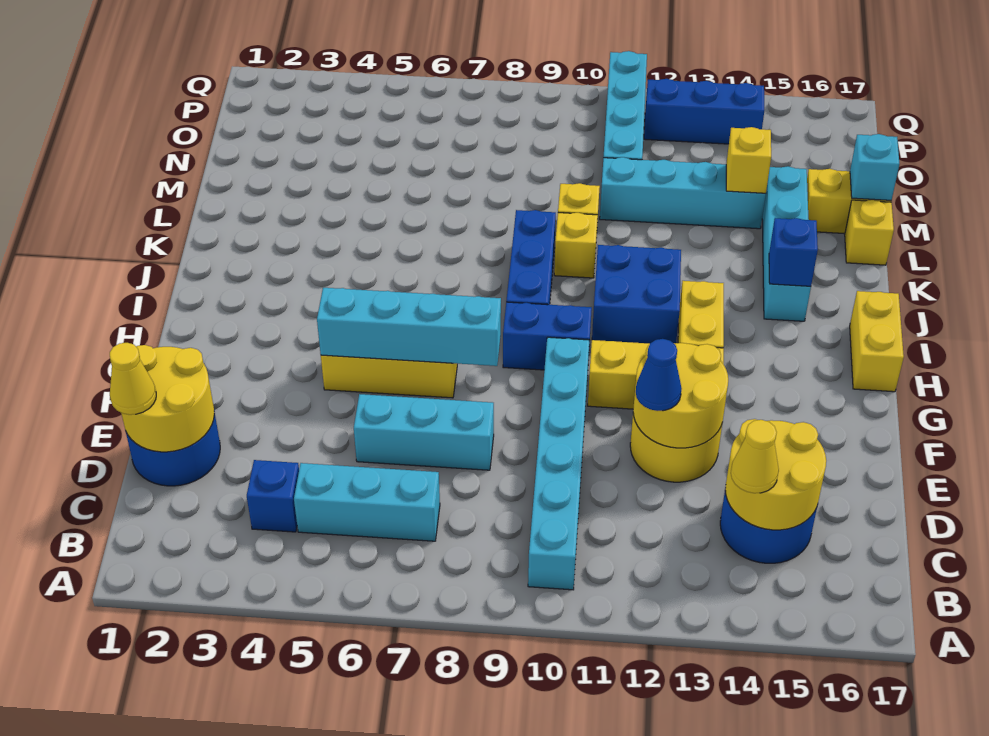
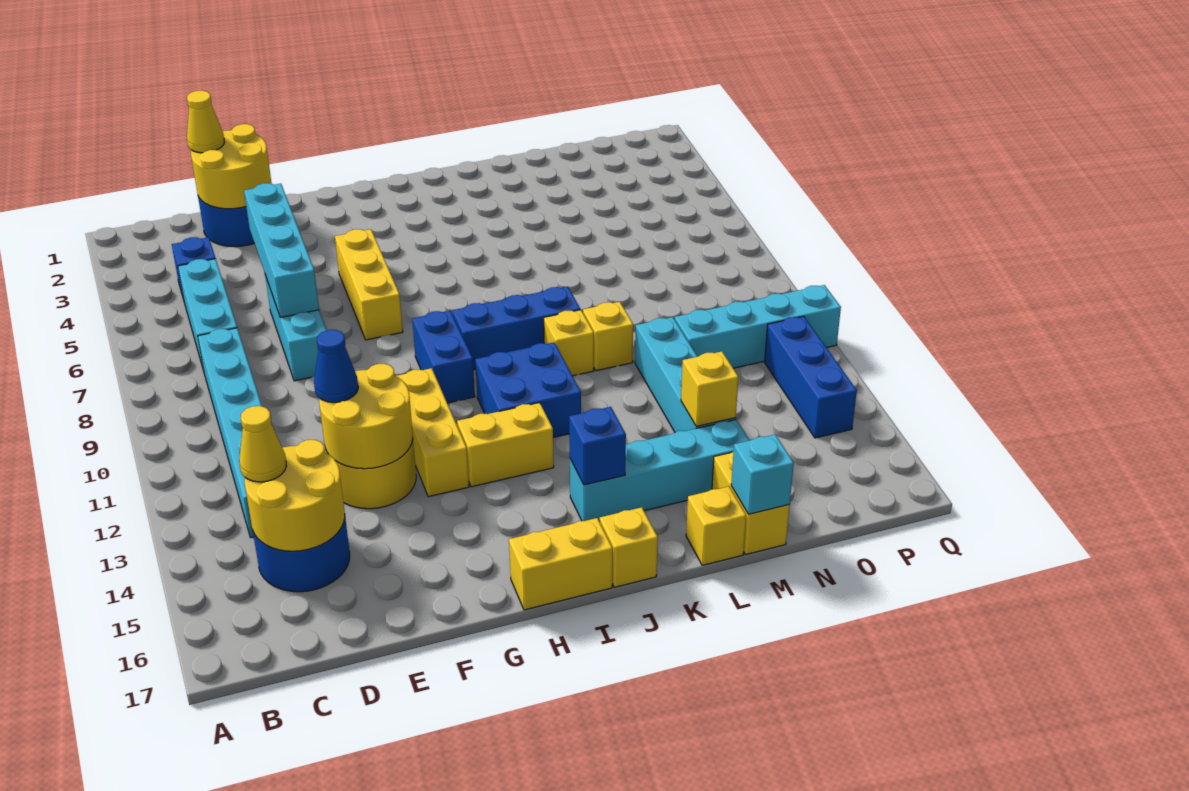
cyan 1x6 brick [528,337,590,590] -> cyan 1x6 brick turned to [198,328,262,537]
cyan 1x4 brick [317,288,501,366] -> cyan 1x4 brick moved to [244,183,319,317]
none -> yellow 1x1 brick [599,507,658,587]

